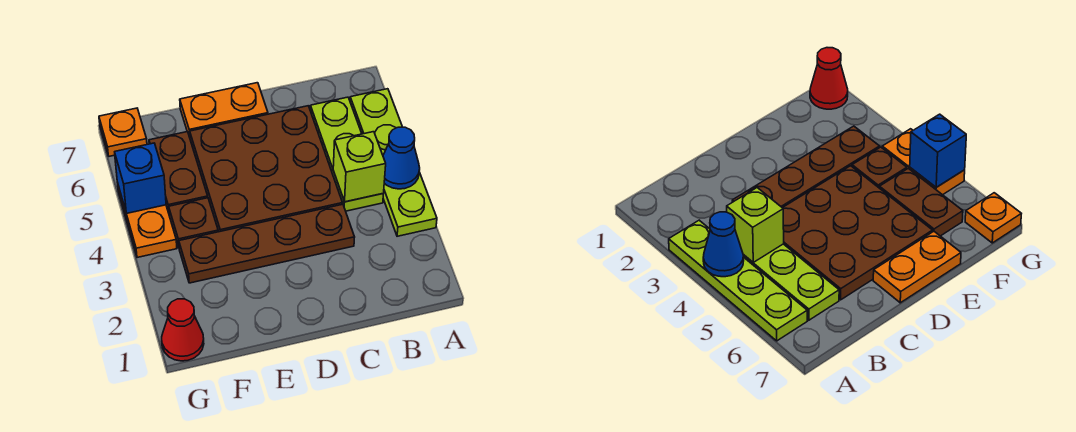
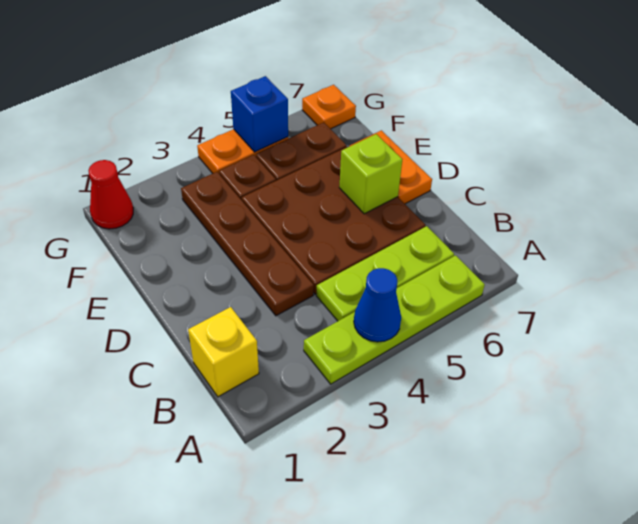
none -> yellow 1x1 brick [188,307,259,397]
lime 1x1 brick [333,132,386,202] -> lime 1x1 brick moved to [339,134,402,214]

